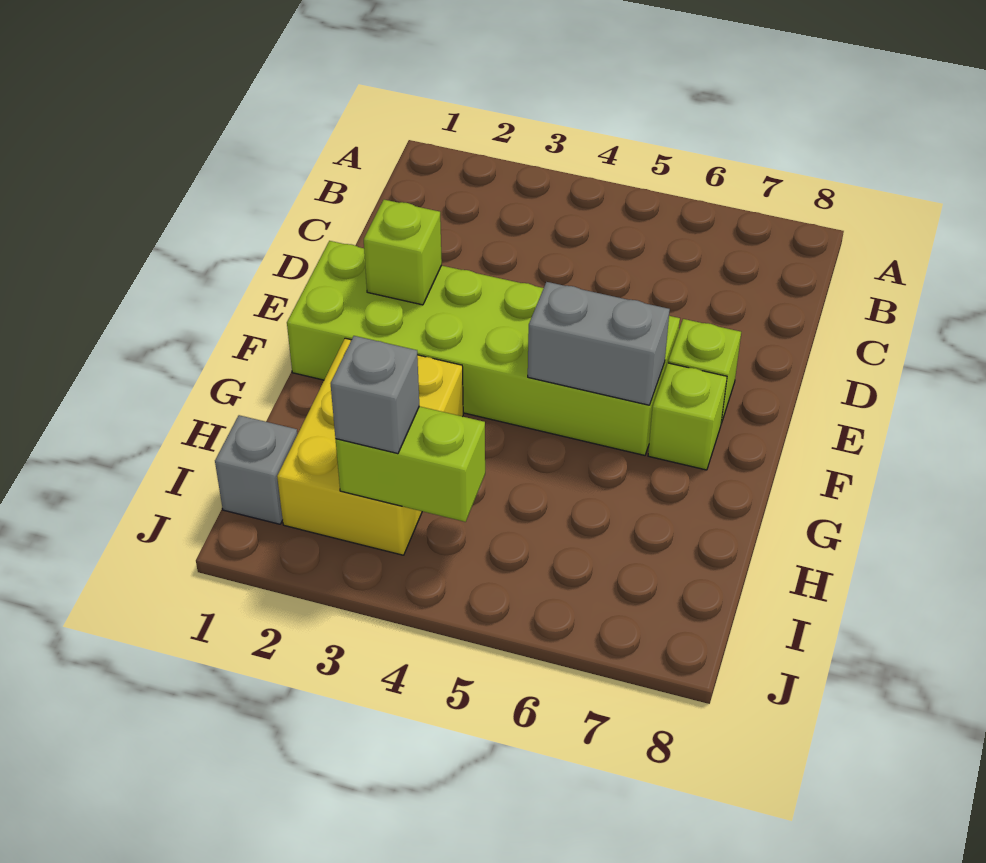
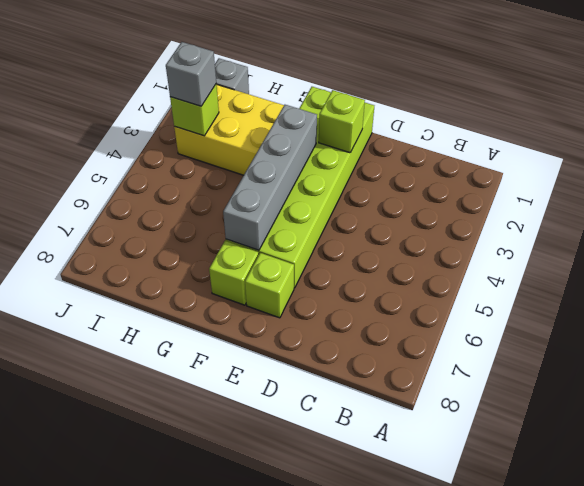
grey 1x2 brick [528,282,670,405] -> grey 1x4 brick [223,105,317,250]
lime 1x2 brick [336,406,485,522] -> lime 1x1 brick [170,84,219,136]

